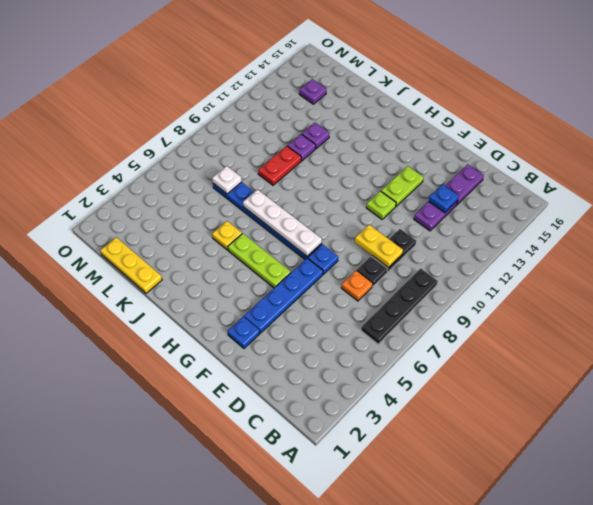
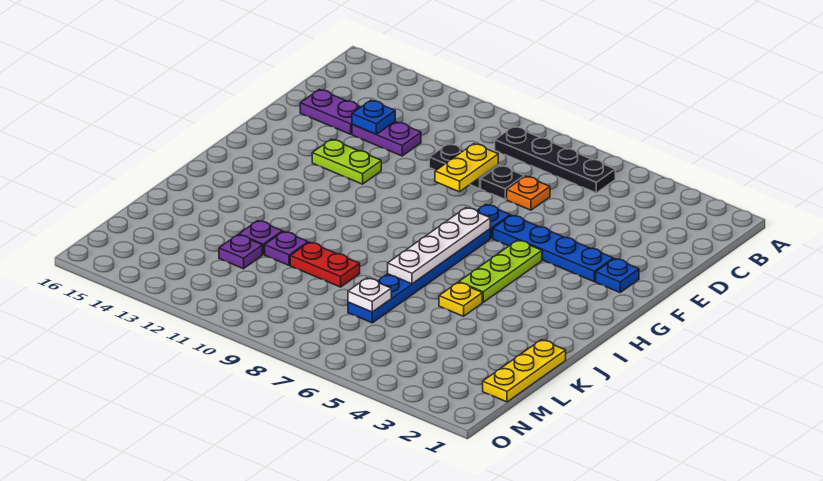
lime 1x1 plate [366,191,396,219] -> none
purple 1x1 plate [299,79,326,104] -> purple 1x1 plate moved to [219,235,262,269]

